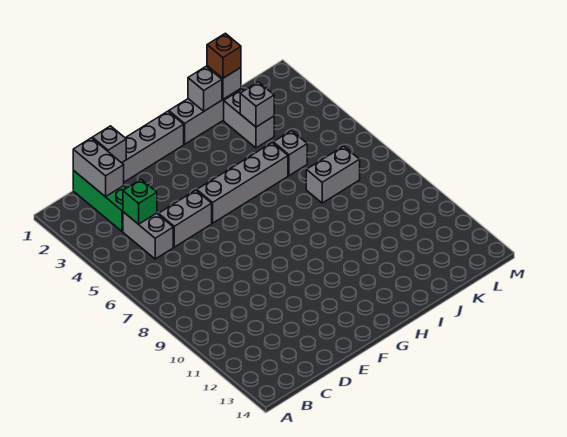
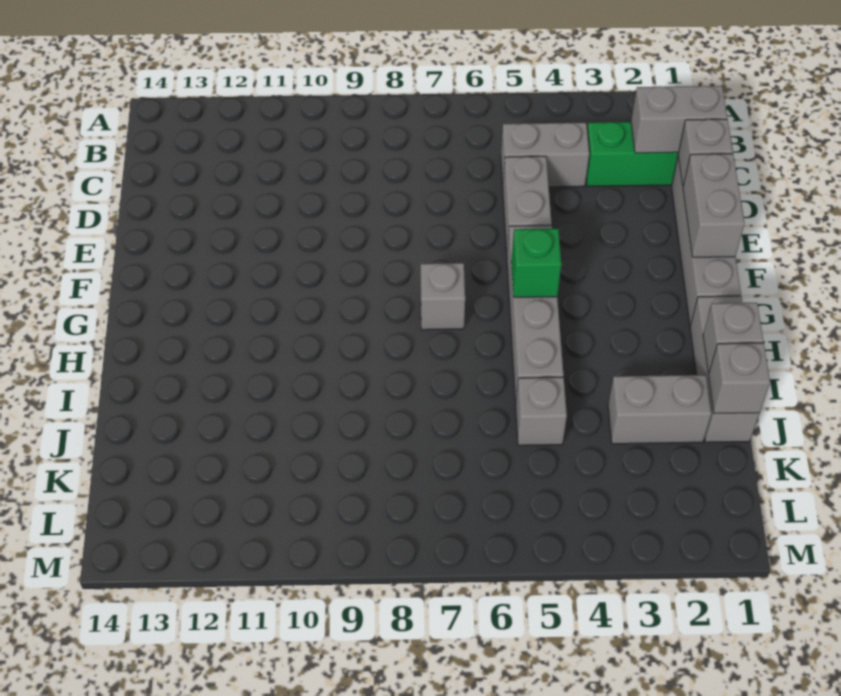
green 1x1 brick [123,179,157,224] -> green 1x1 brick moved to [511,229,561,297]
brown 1x1 brick [207,33,241,78] -> none
grey 1x1 brick [240,82,274,127] -> grey 1x1 brick moved to [421,263,465,330]
grey 1x2 brick [306,146,360,203] -> grey 1x2 brick moved to [683,154,745,257]

